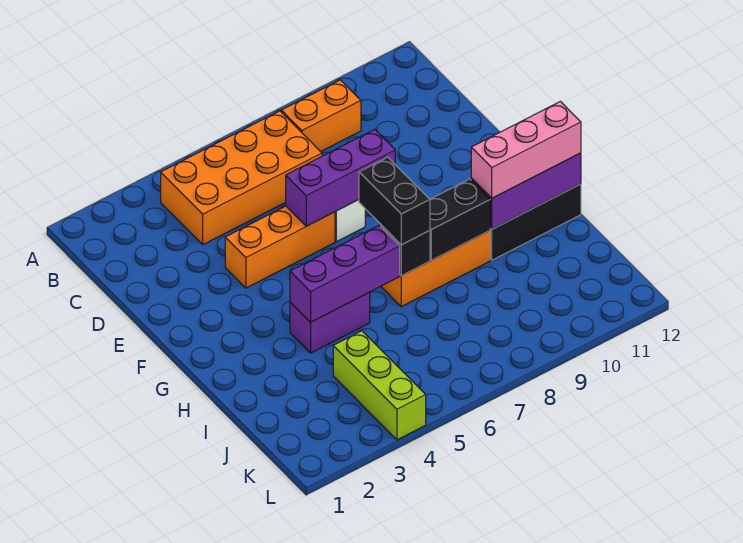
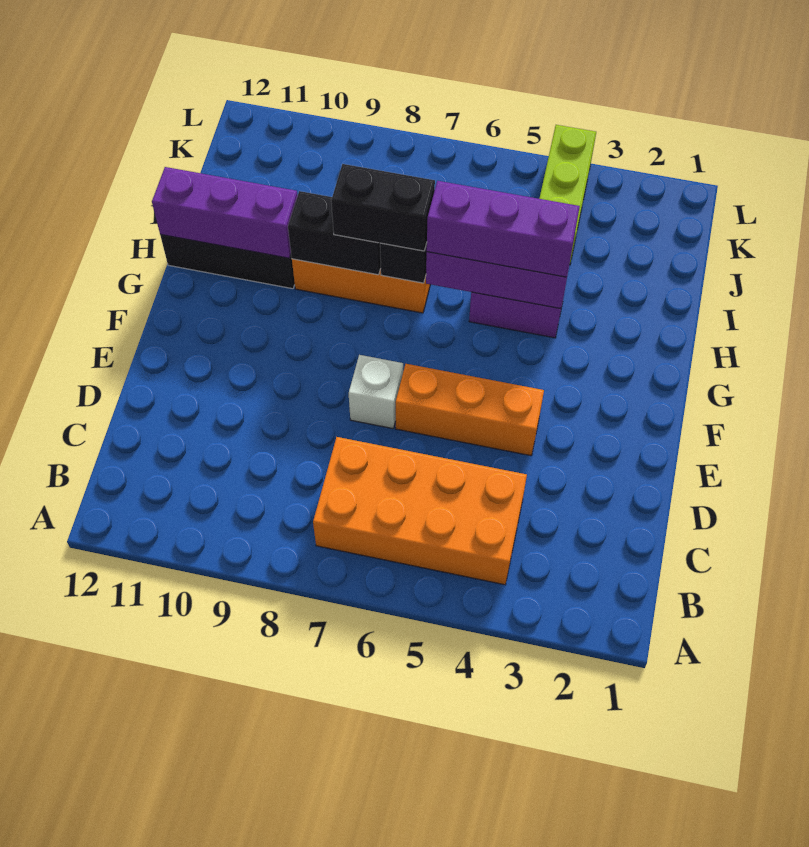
orange 1x2 brick [281,80,361,152] -> none
purple 1x3 brick [286,129,395,226] -> purple 1x3 brick moved to [427,181,580,277]
black 1x2 brick [359,157,430,245] -> black 1x2 brick turned to [331,164,435,251]
pink 1x3 brick [471,101,581,198] -> none

